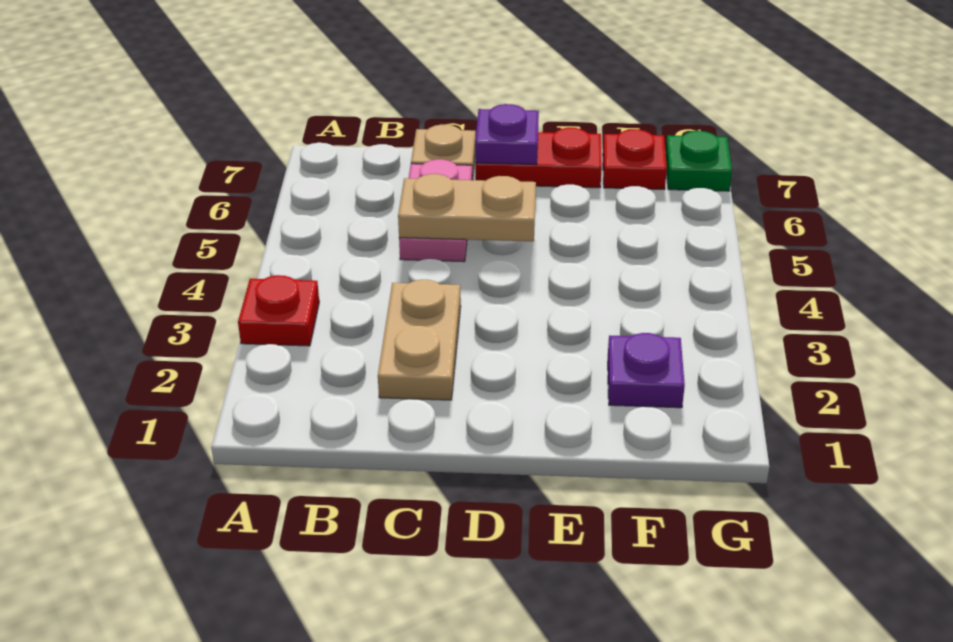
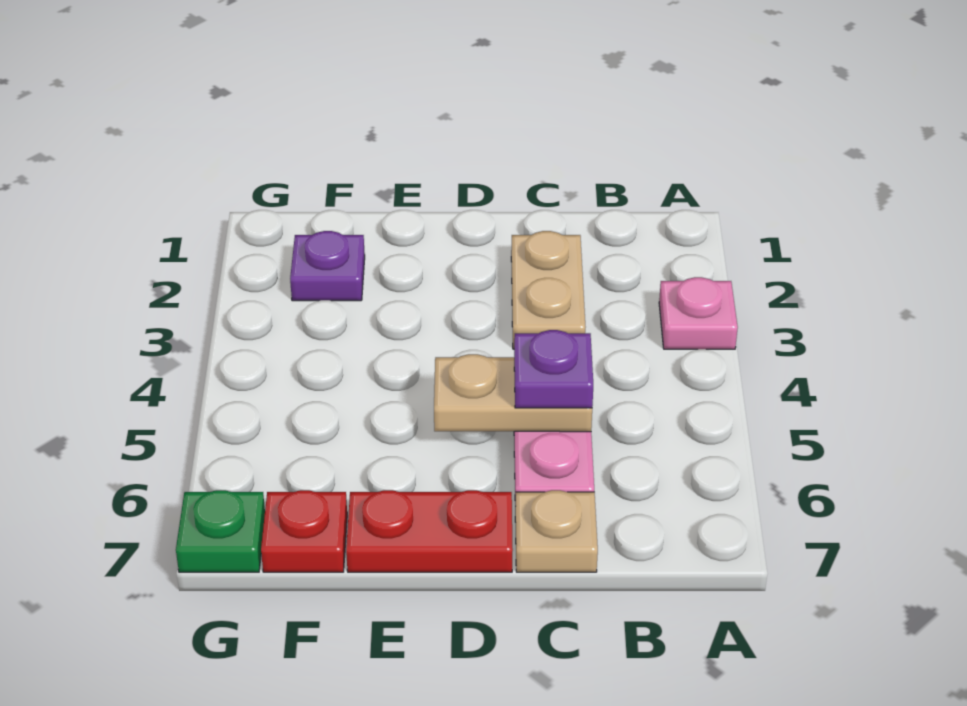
red 1x1 plate [238,275,319,346] -> pink 1x1 plate [659,277,738,349]
purple 1x1 plate [475,104,539,165] -> purple 1x1 plate moved to [514,330,593,408]

